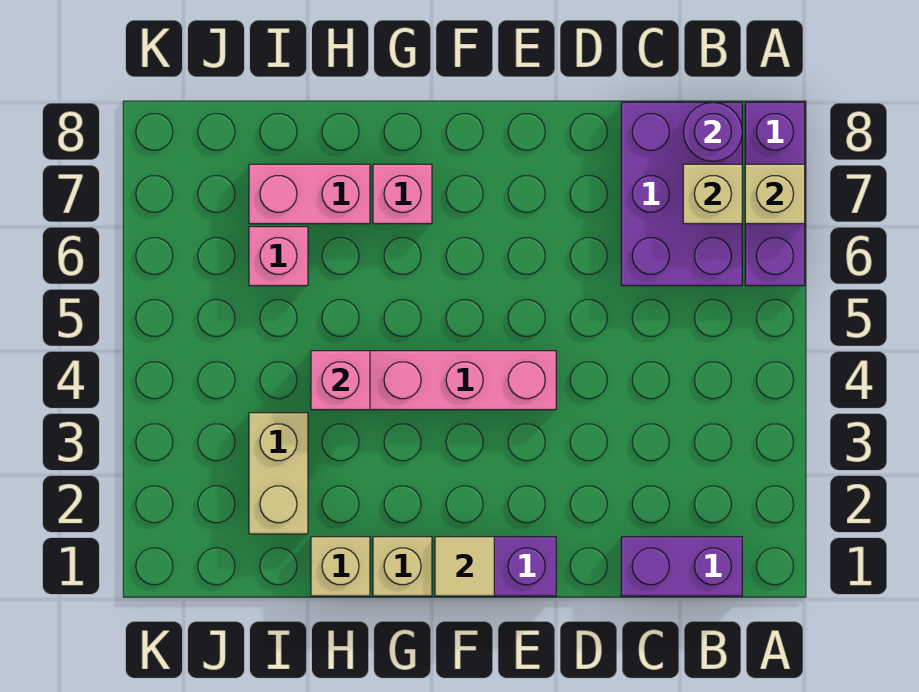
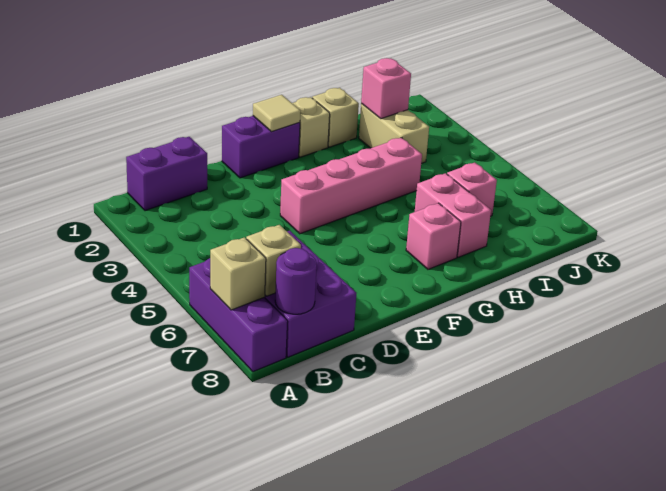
pink 1x1 brick [311,351,370,410] -> pink 1x1 brick moved to [361,58,411,119]
pink 1x2 brick [249,164,370,224] -> pink 1x2 brick turned to [415,173,491,257]

